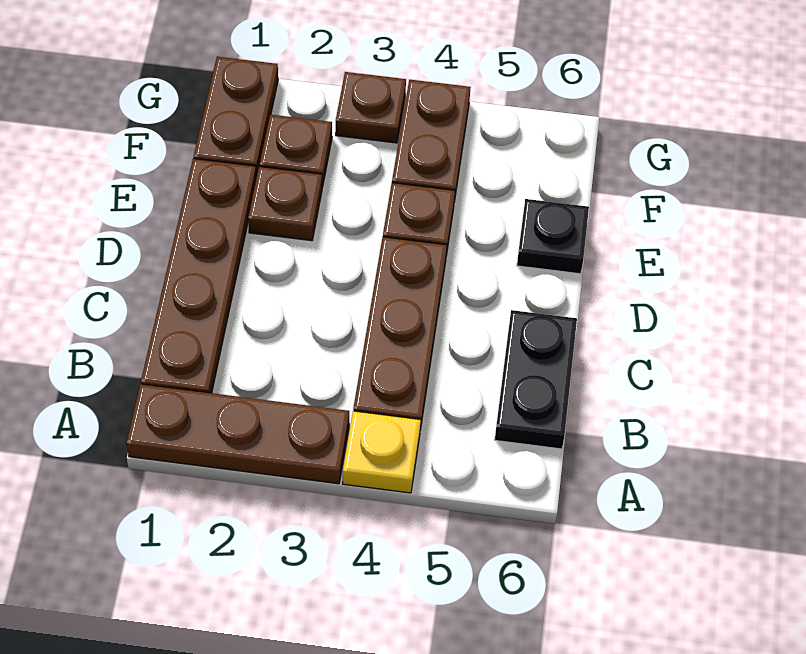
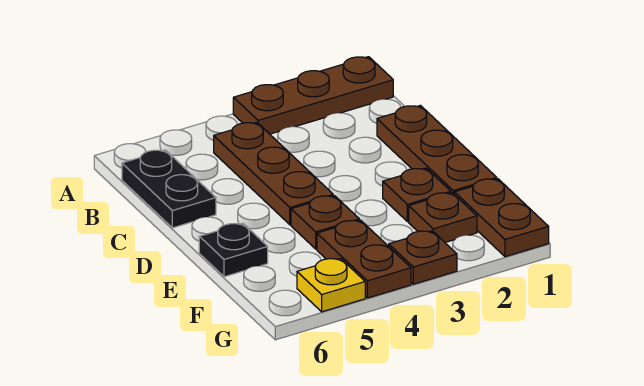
yellow 1x1 plate [343,411,421,493] -> yellow 1x1 plate moved to [297,258,365,312]
brown 1x4 plate [141,158,256,393] -> brown 1x3 plate [377,105,497,194]

